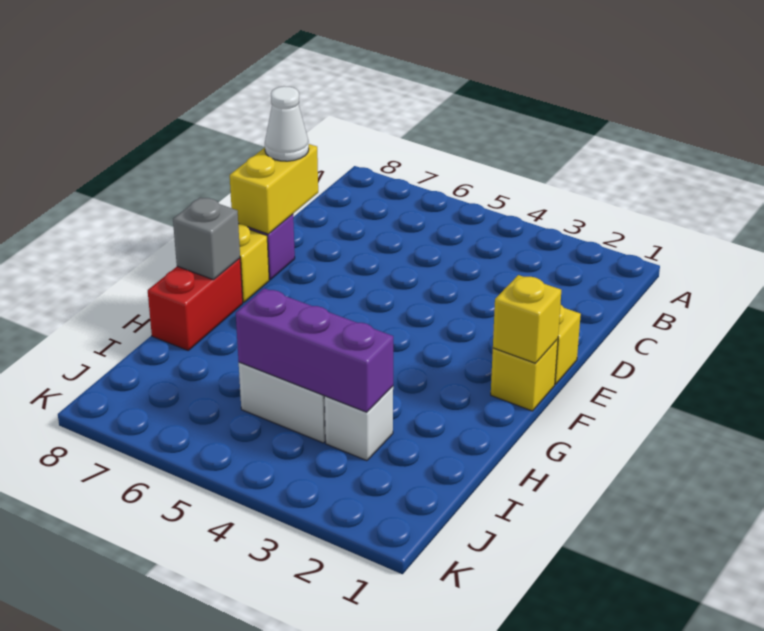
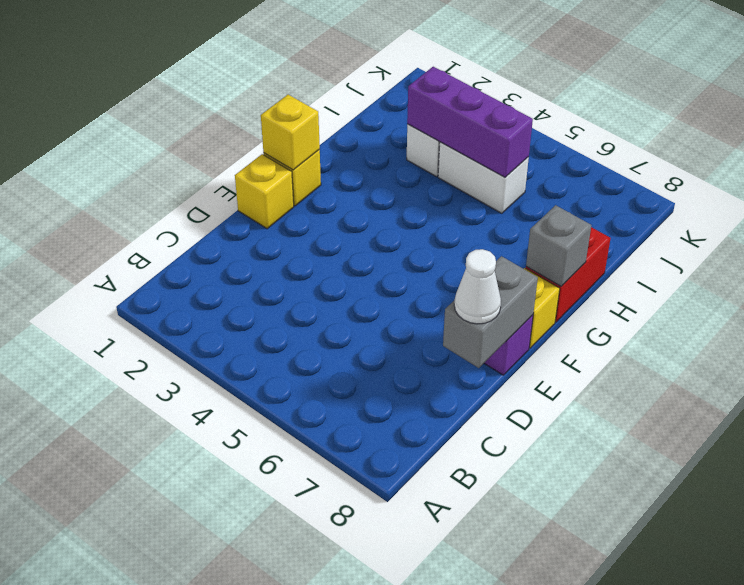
yellow 1x2 brick [230,144,318,234] -> grey 1x2 brick [443,256,538,368]

